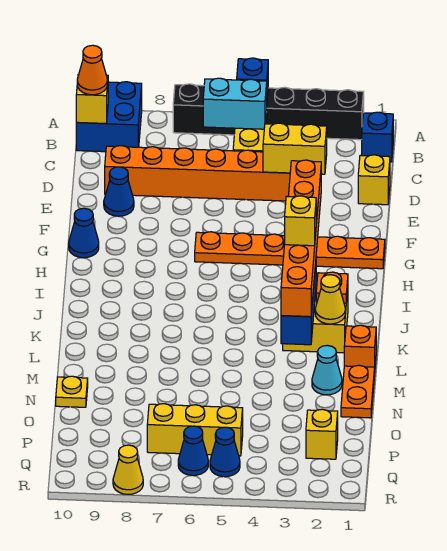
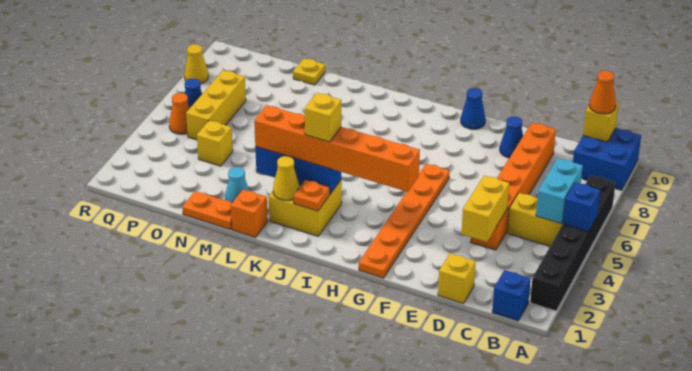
yellow 1x1 brick [306,409,338,459] -> yellow 1x1 brick moved to [197,120,233,166]
blue 1x1 cone [210,427,240,477] -> orange 1x1 cone [169,93,190,134]

